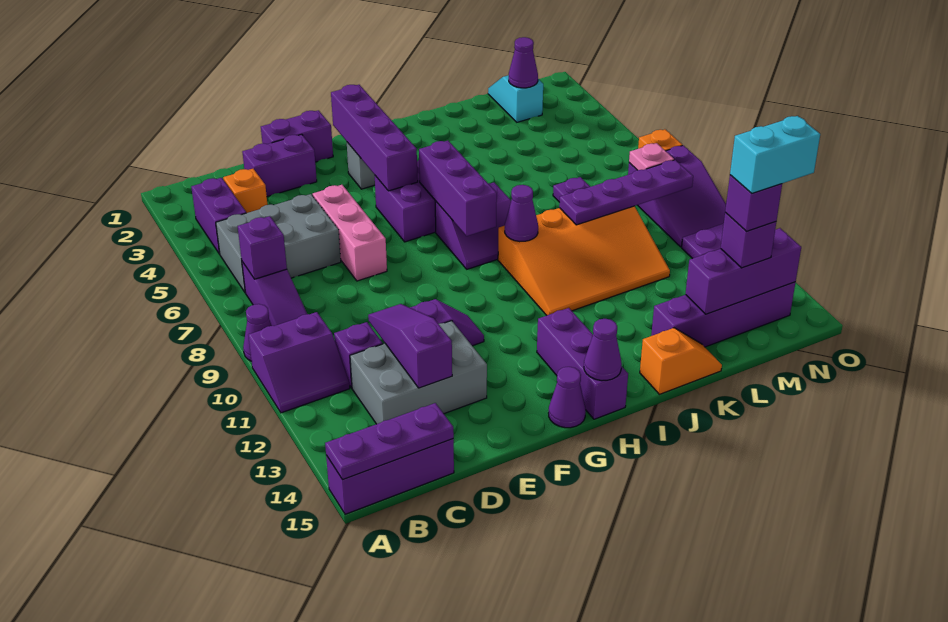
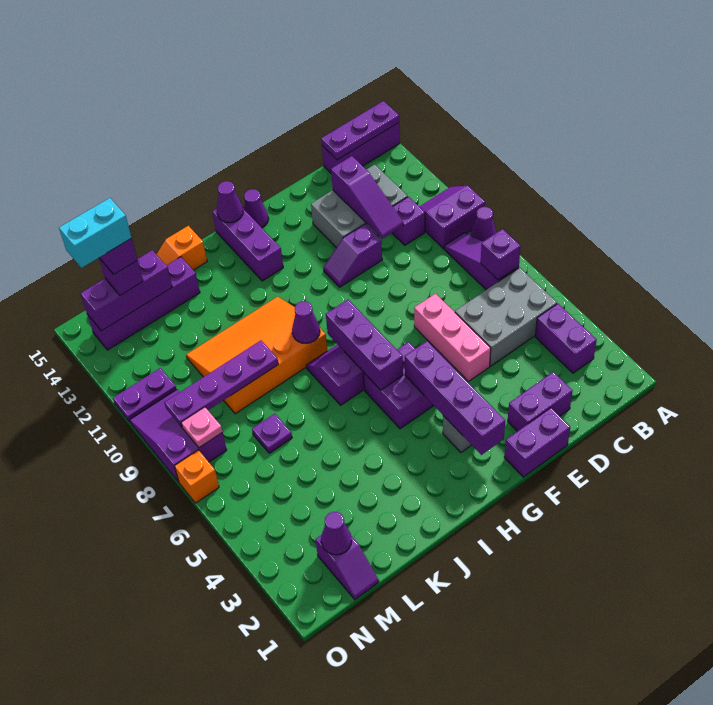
orange 1x1 brick [223,169,267,213] -> none
cyan 1x2 slope [488,75,543,122] -> purple 1x2 slope [316,535,379,599]

